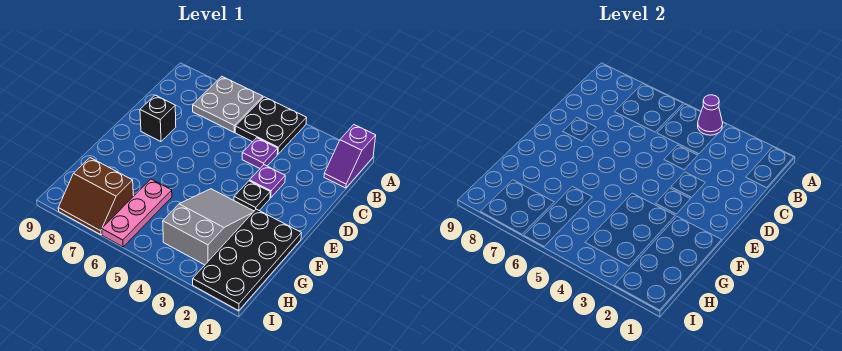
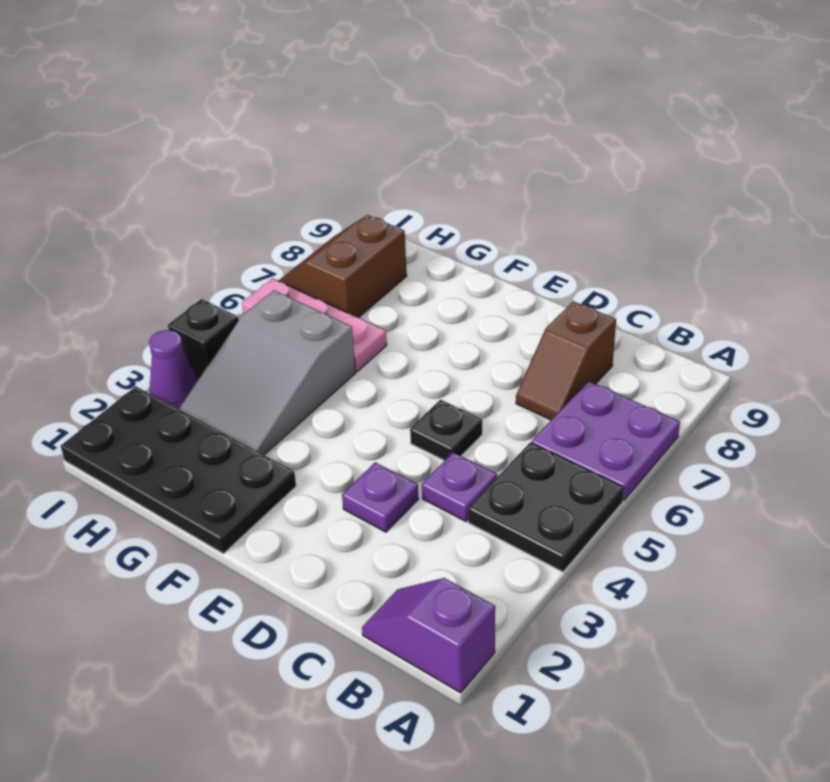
purple 1x1 cone [698,95,723,135] -> purple 1x1 cone moved to [149,330,198,409]
grey 2x2 plate [193,76,263,132] -> purple 2x2 plate [532,381,680,500]
none -> brown 1x2 slope [516,301,616,420]
black 1x1 brick [140,95,176,142] -> black 1x1 brick moved to [168,299,239,380]
black 1x1 plate [234,181,270,211] -> black 1x1 plate moved to [410,400,482,461]
grey 2x3 slope [163,189,254,265] -> grey 2x3 slope turned to [179,291,356,455]

